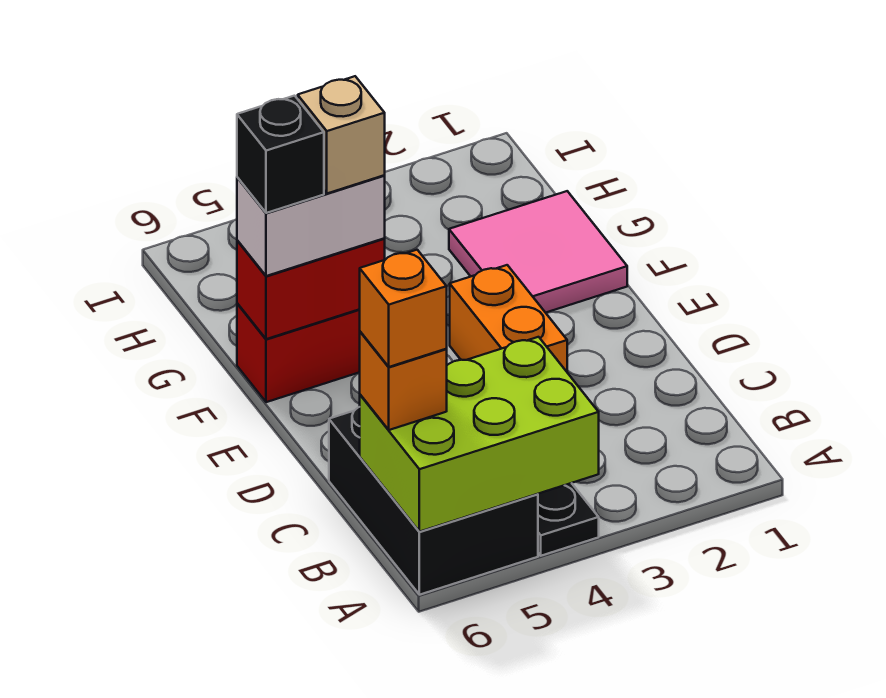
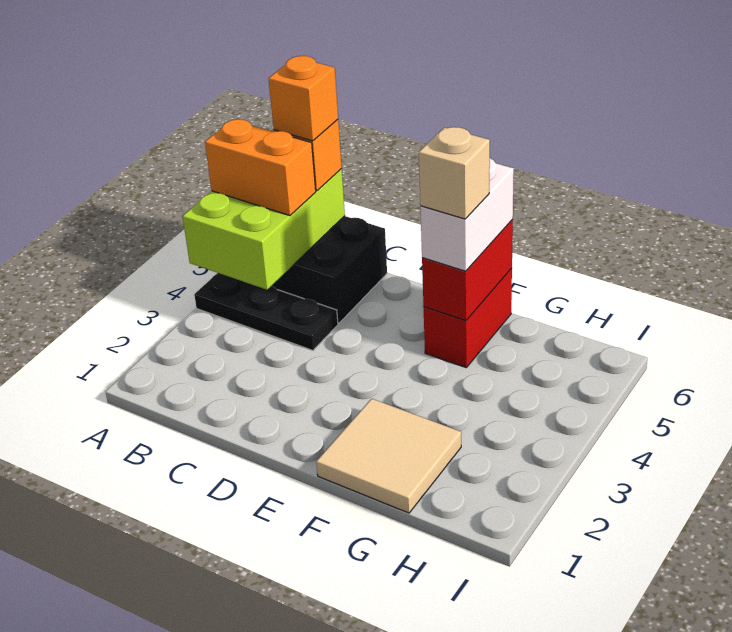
orange 1x2 brick [450,265,567,372] -> orange 1x2 brick moved to [205,119,316,216]
pink 2x2 tile [449,191,627,313] -> tan 2x2 tile [316,399,461,513]
black 1x1 brick [237,96,324,213] -> none

